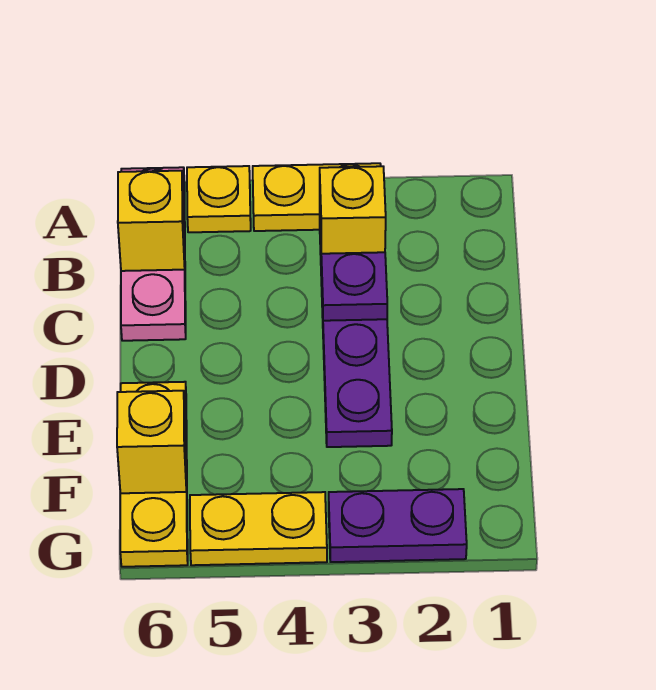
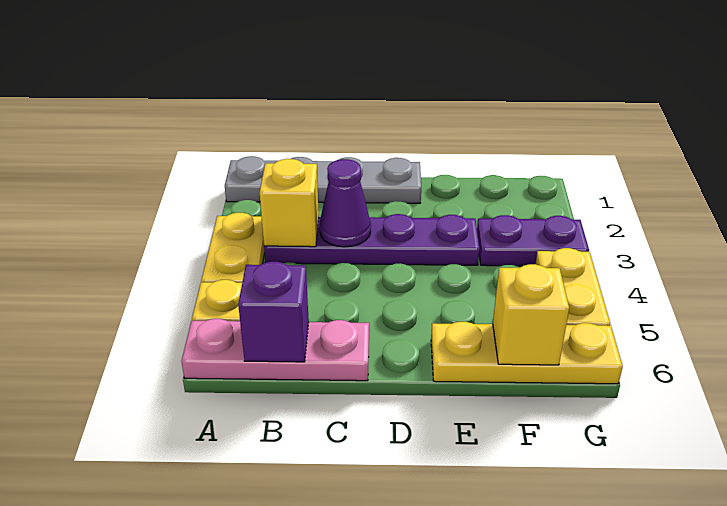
none -> grey 1x4 plate [225,156,421,203]
yellow 1x1 brick [118,171,185,271] -> purple 1x1 brick [238,262,309,362]
purple 1x1 plate [321,252,387,321] -> purple 1x1 cone [320,159,371,247]
purple 1x2 plate [329,489,467,562] -> purple 1x2 plate turned to [477,215,589,266]

